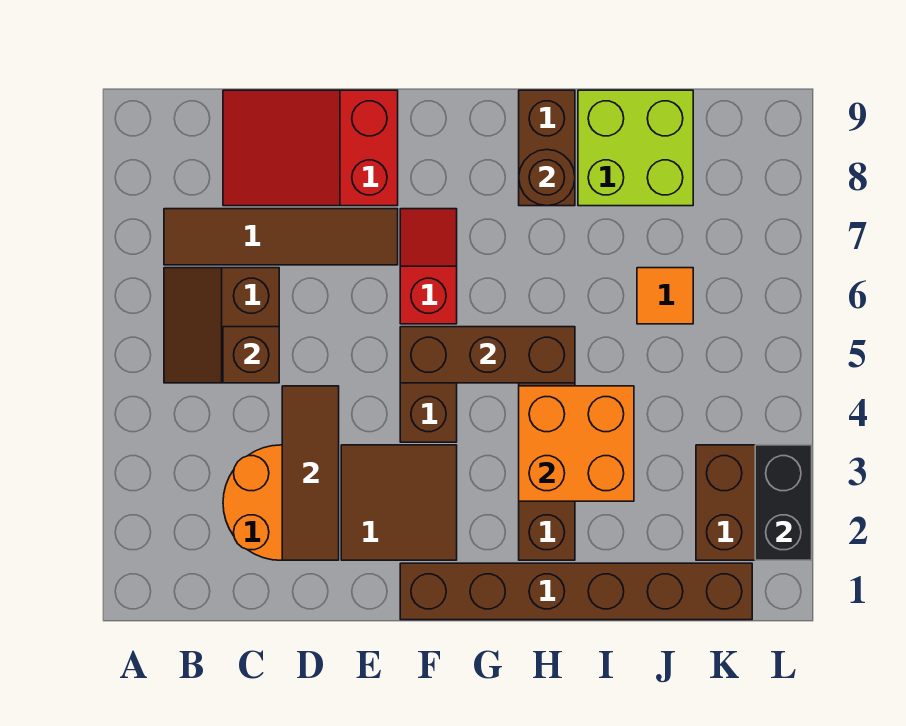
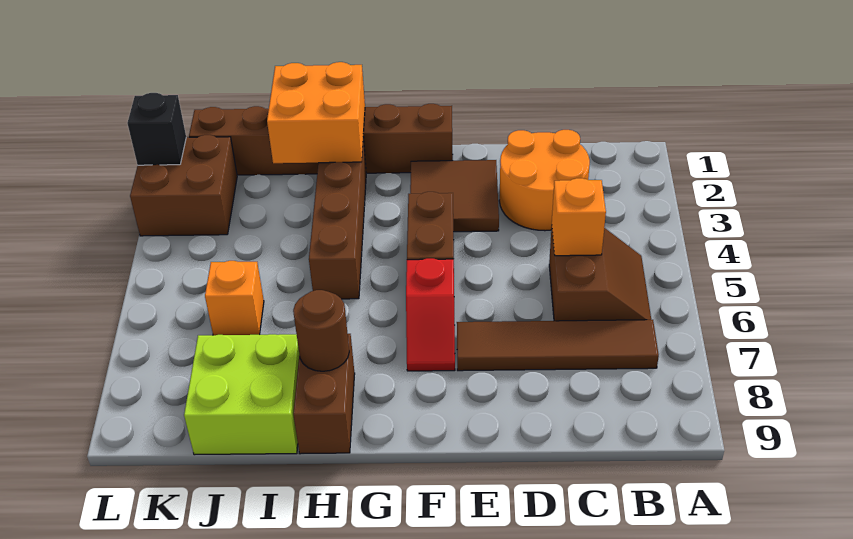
brown 1x1 brick [223,327,279,383] -> orange 1x1 brick [552,178,606,256]
red 2x3 slope [223,90,398,206] -> none
brown 1x3 tile [282,386,339,560] -> none
brown 1x3 brick [400,327,575,383] -> none
orange 2x2 brick [519,386,634,501] -> orange 2x2 brick moved to [267,62,365,163]
orange 1x1 tile [637,268,693,324] -> orange 1x1 brick [205,261,264,335]
black 1x2 brick [755,445,812,560] -> black 1x1 brick [127,93,186,165]

